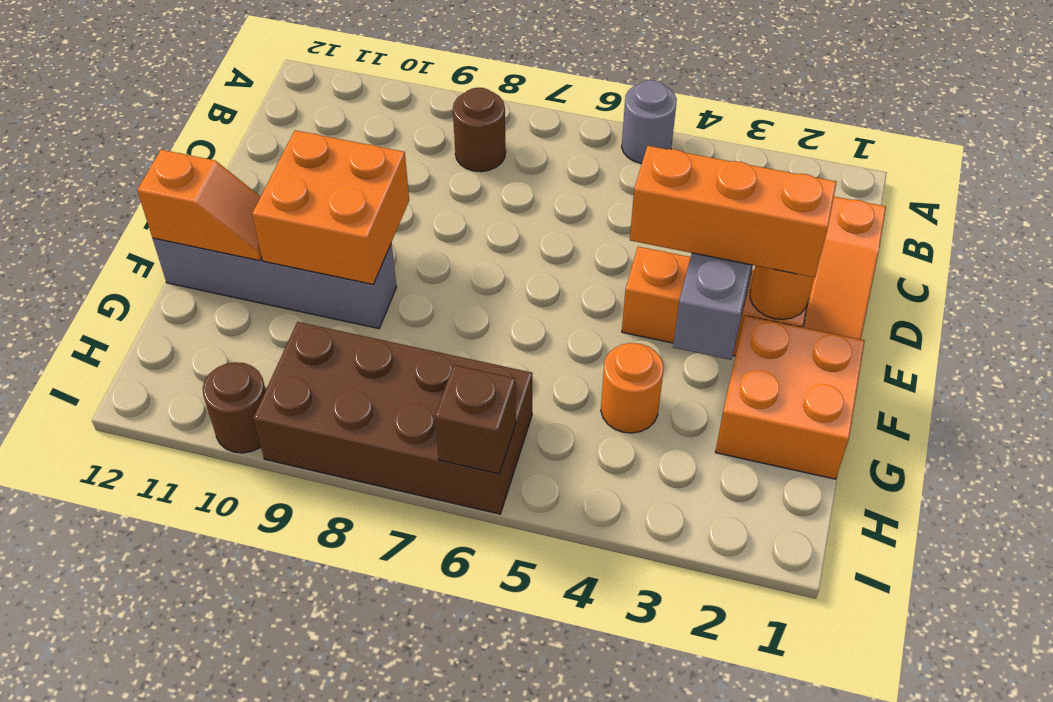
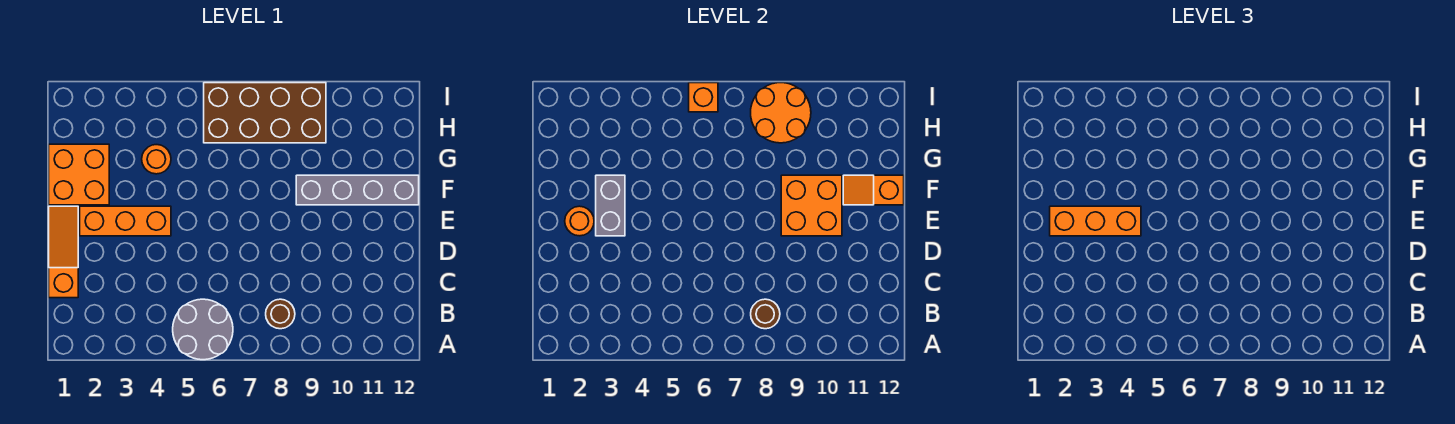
grey 1x1 round brick [622,80,677,164] -> grey 2x2 round brick [173,299,233,360]
none -> orange 2x2 round brick [751,83,811,143]
brown 1x1 brick [435,365,516,474] -> orange 1x1 brick [689,83,718,112]
brown 1x1 round brick [203,362,266,453] -> brown 1x1 round brick moved to [751,299,780,329]

